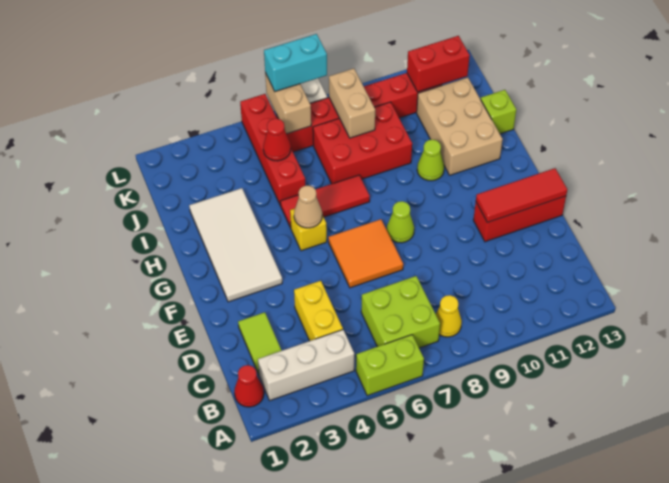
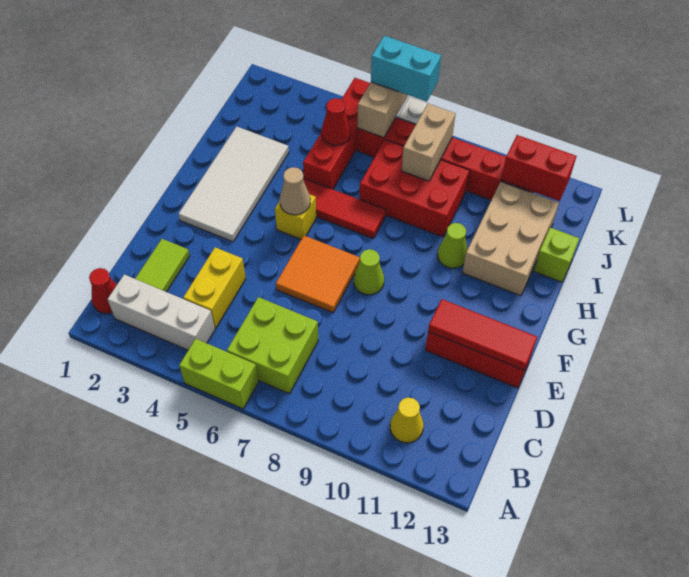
yellow 1x1 cone [436,295,462,337] -> yellow 1x1 cone moved to [390,398,424,443]

